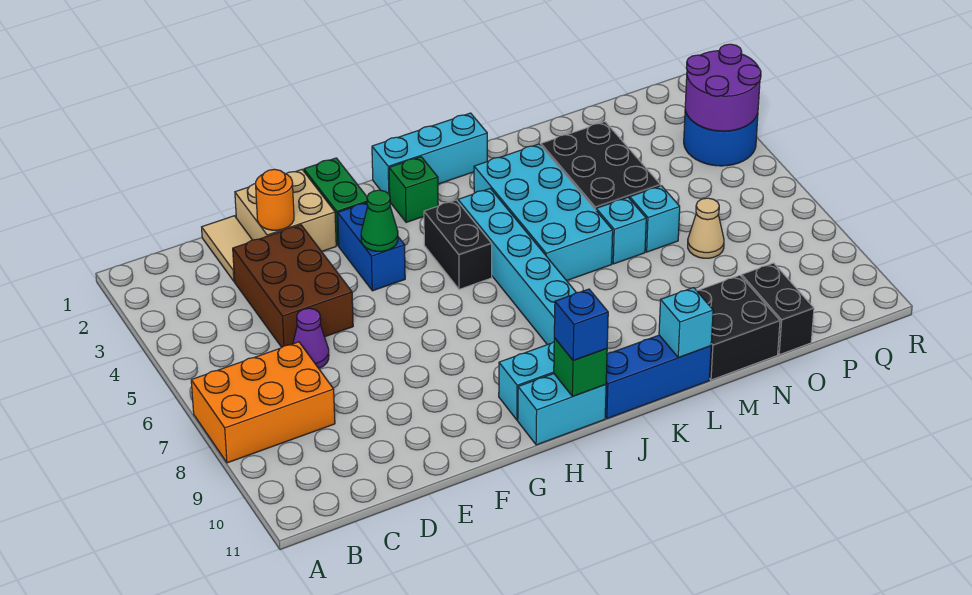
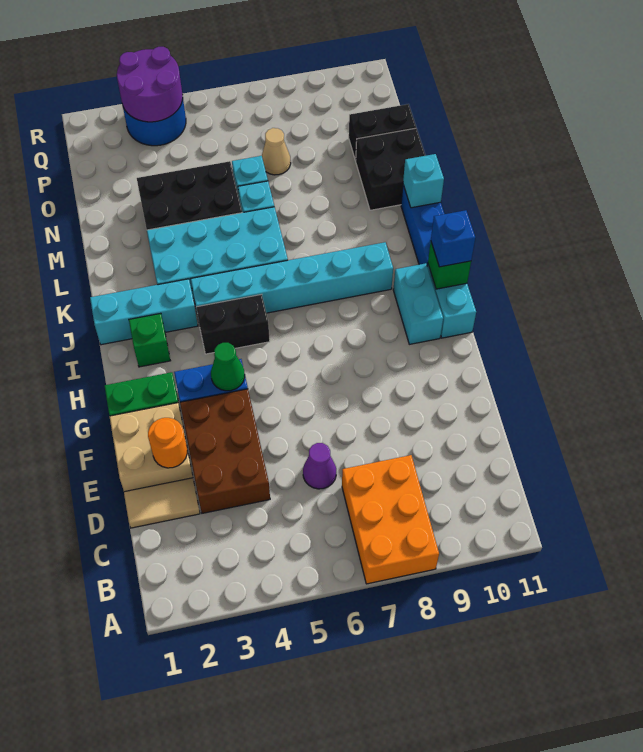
brown 2x3 brick [233,225,353,347] -> brown 2x3 brick turned to [180,389,270,513]
cyan 1x3 brick [372,113,487,195] -> cyan 1x3 brick turned to [90,279,198,345]

